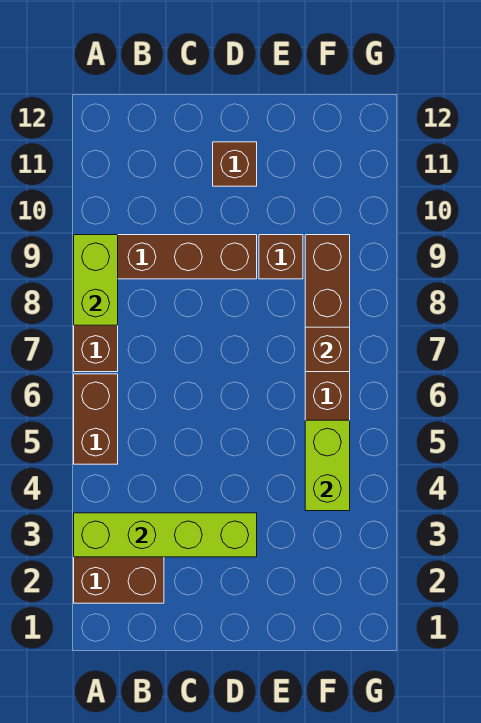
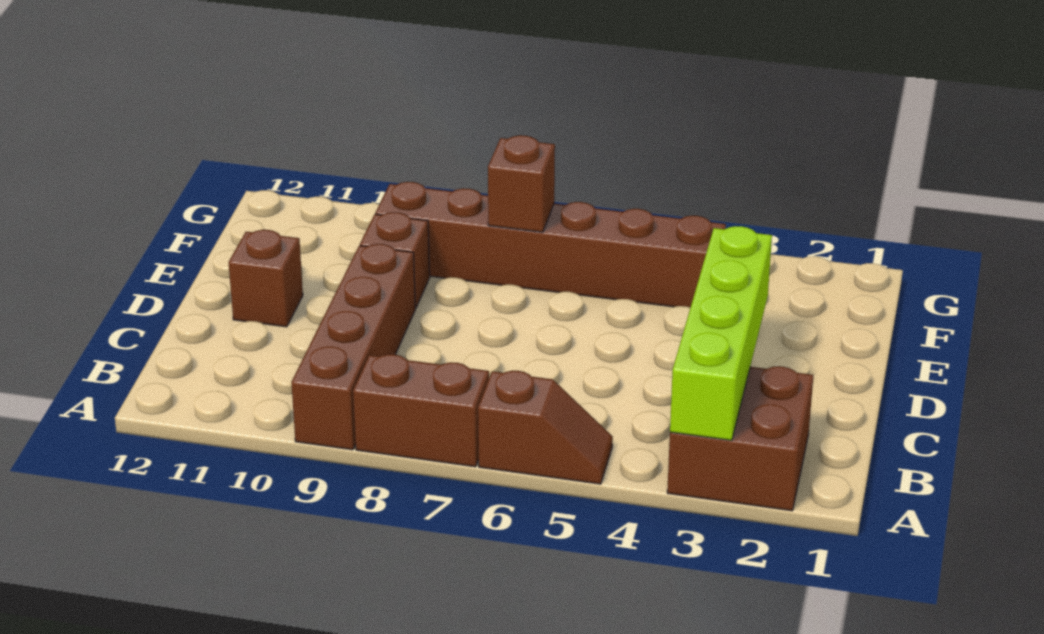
brown 1x2 brick [74,374,118,464] -> brown 1x2 slope [478,371,613,484]
lime 1x2 brick [74,235,118,325] -> none
lime 1x2 brick [305,420,350,511] -> none

